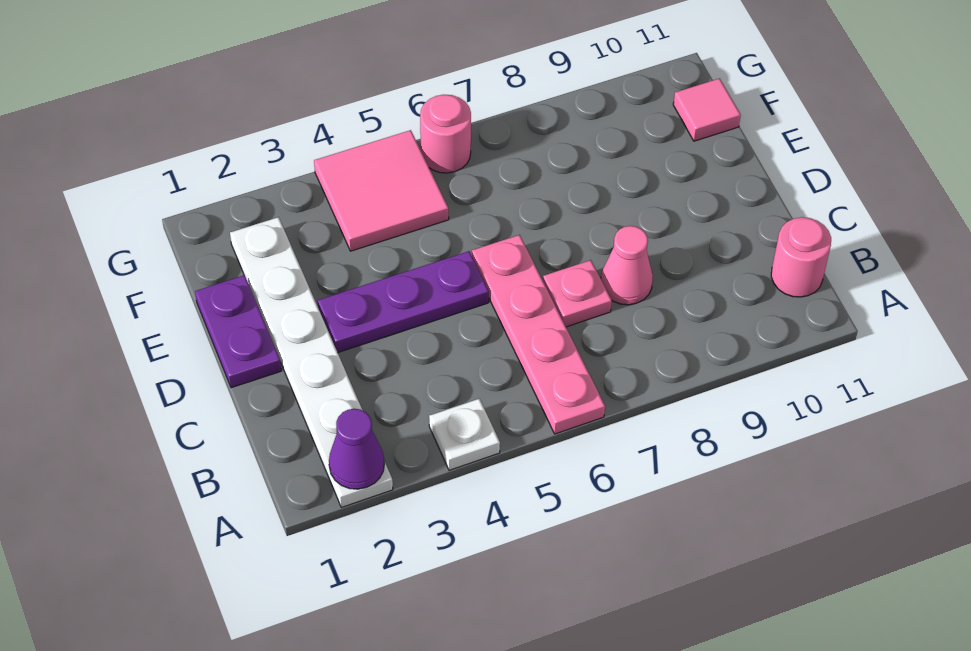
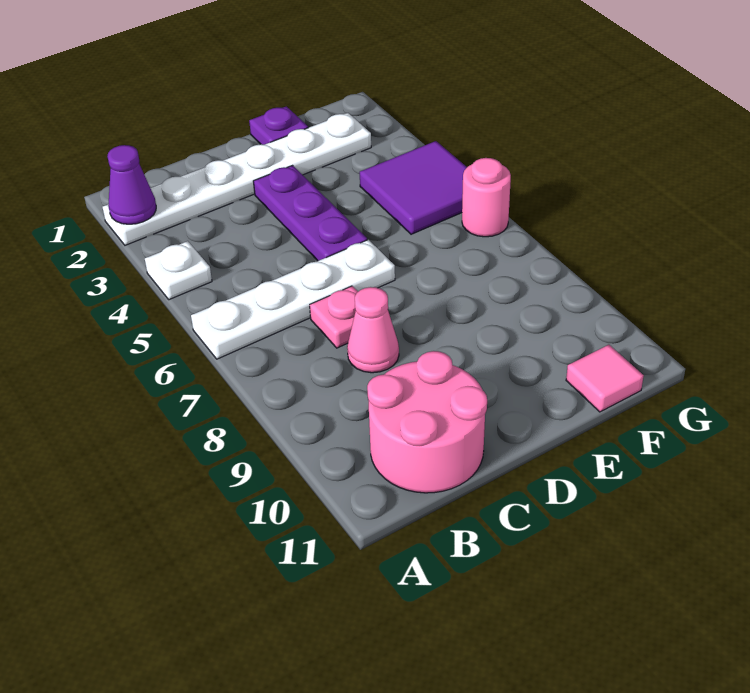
pink 1x4 plate [472,235,605,434] -> white 1x4 plate [191,240,395,359]
pink 1x1 round brick [771,217,831,297] -> pink 2x2 round brick [367,351,487,493]
purple 1x2 plate [195,275,281,388] -> purple 1x1 plate [249,106,308,145]
pink 2x2 tile [314,130,449,251] -> purple 2x2 tile [360,141,467,234]

